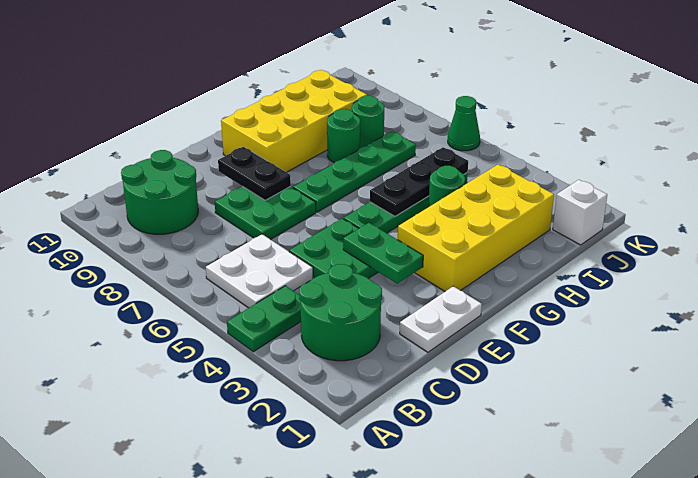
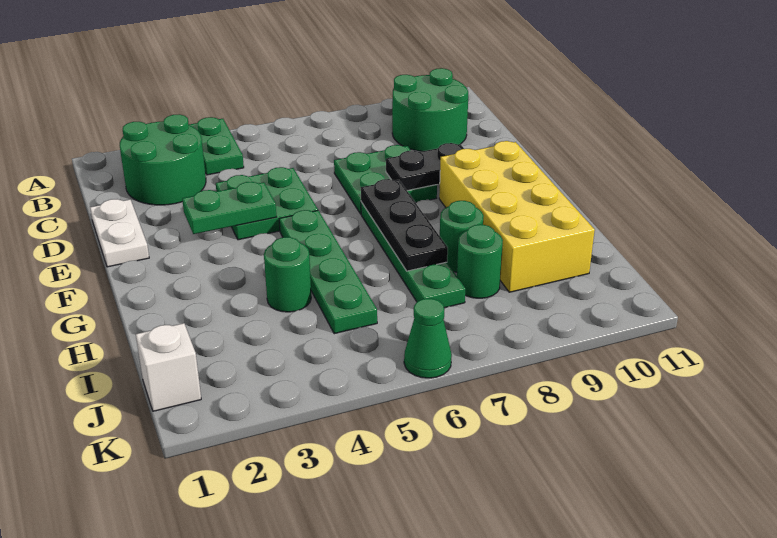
white 2x2 plate [206,234,313,308] -> none
yellow 2x4 brick [398,165,554,291] -> none
black 1x3 plate [370,147,468,216] -> black 1x3 plate moved to [361,179,448,271]

